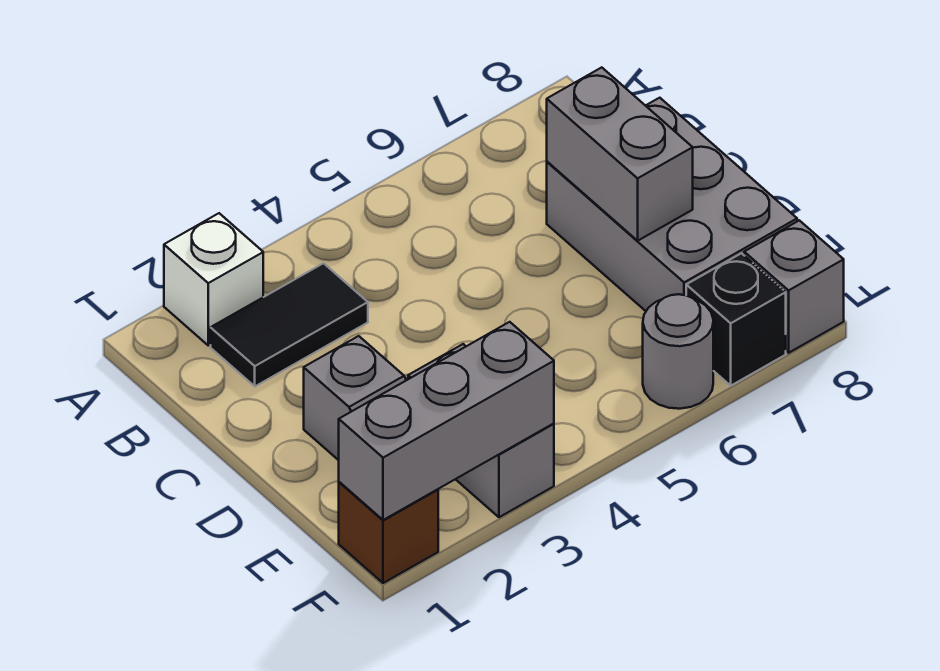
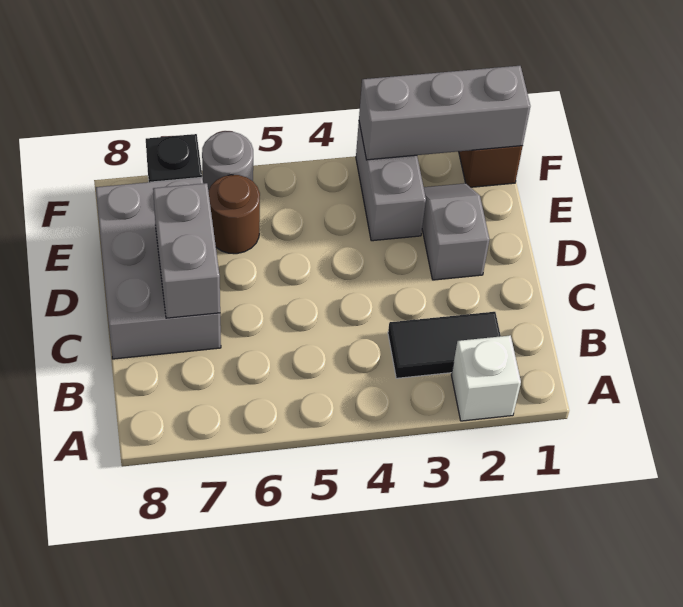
none -> brown 1x1 round brick [208,175,260,254]
grey 1x1 brick [744,220,844,353] -> none

